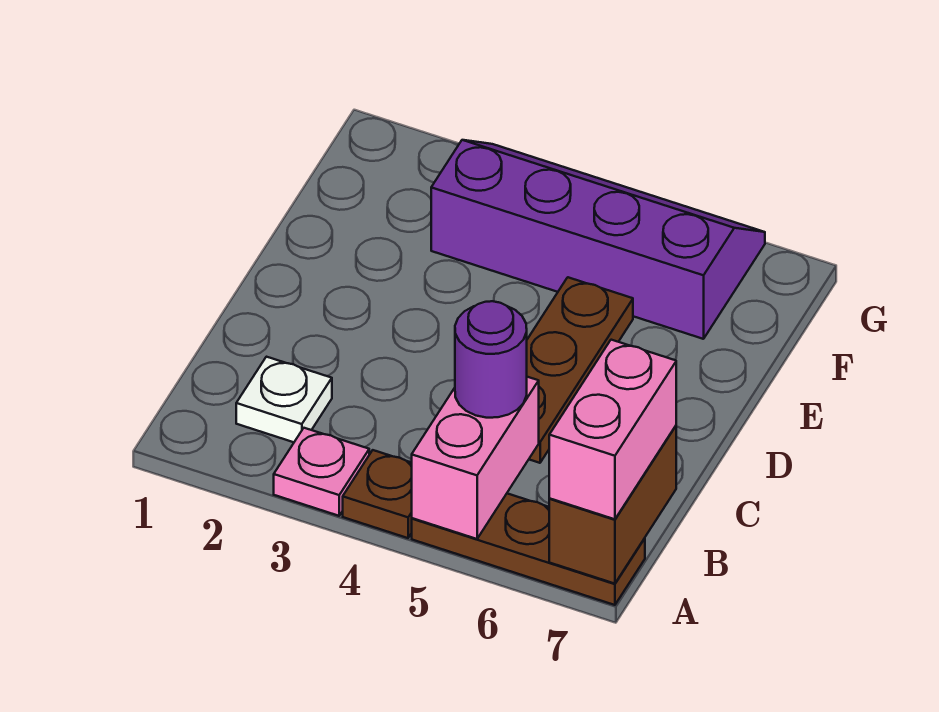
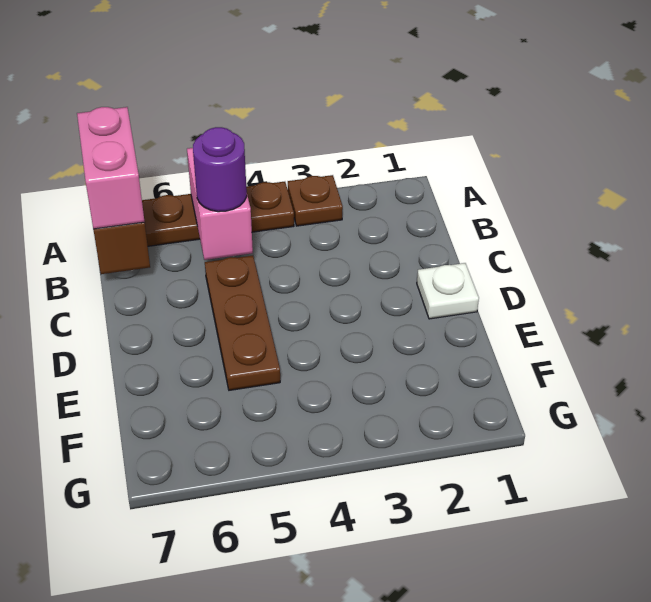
pink 1x1 plate [274,428,369,516] -> brown 1x1 plate [288,175,343,226]
white 1x1 plate [236,357,332,442] -> white 1x1 plate moved to [417,263,479,319]
purple 2x4 slope [431,140,765,339] -> none

